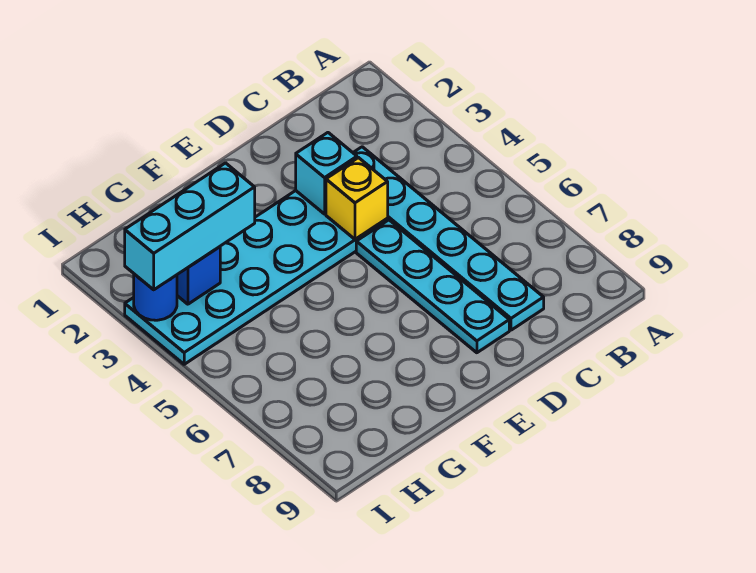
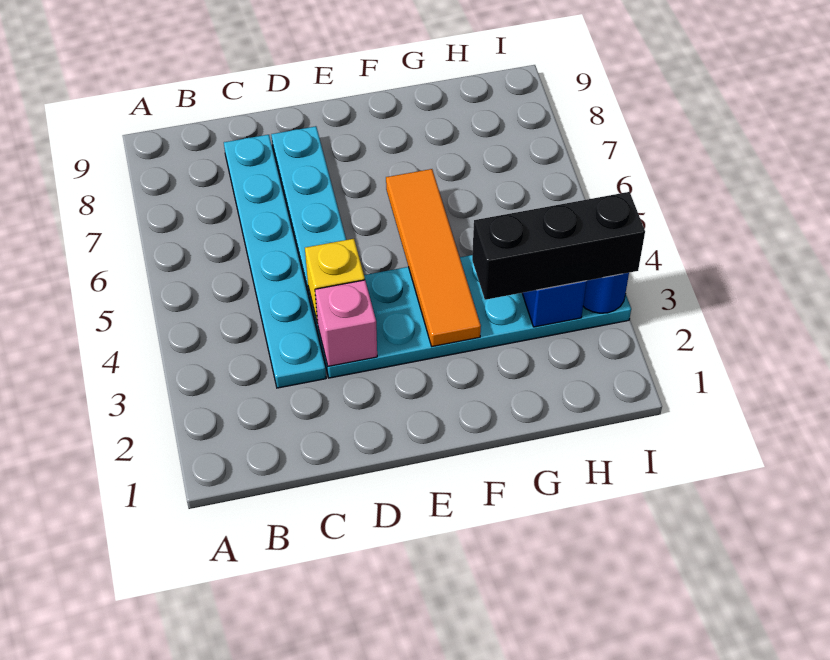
cyan 1x1 brick [296,133,357,214] -> pink 1x1 brick [315,280,377,366]
none -> orange 1x4 tile [386,169,481,346]
cyan 1x3 brick [125,163,255,290] -> black 1x3 brick [472,192,645,300]

